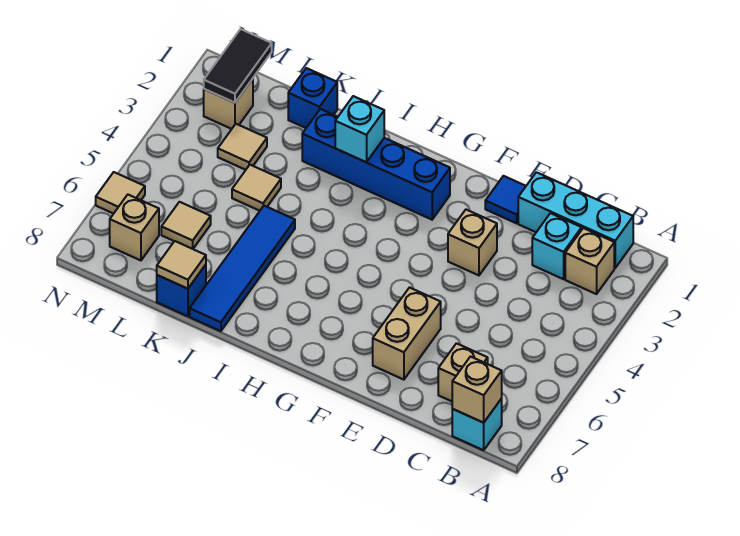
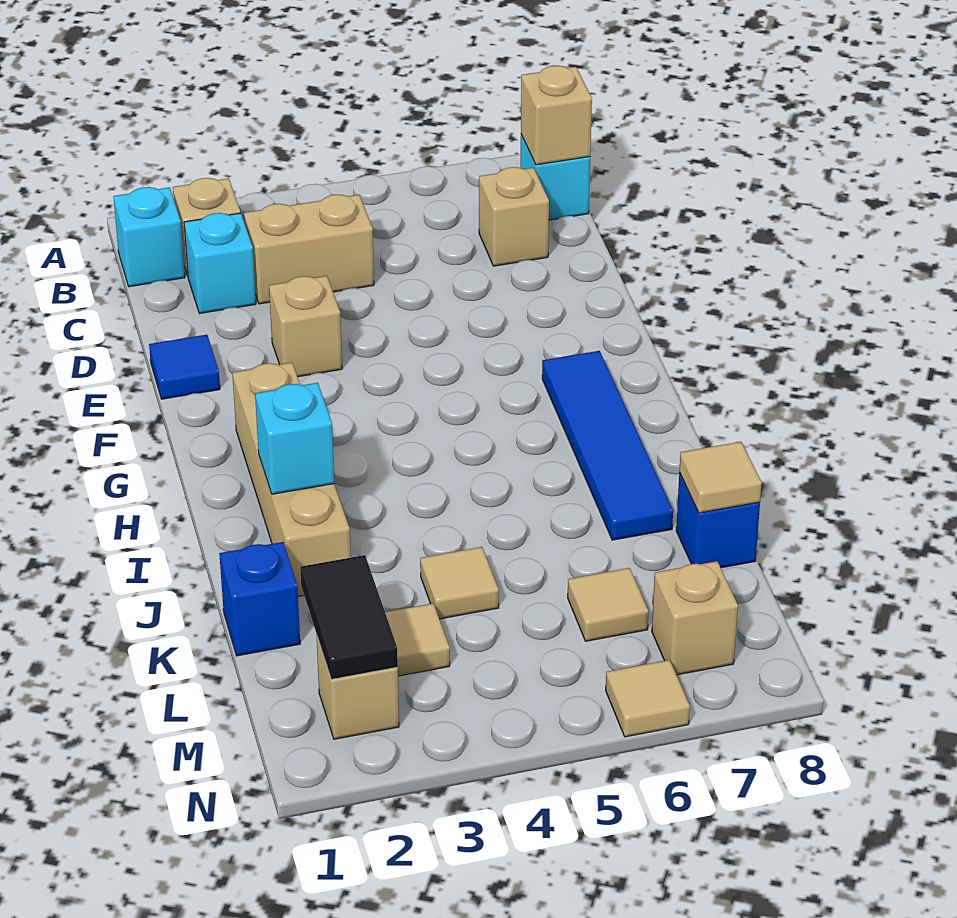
cyan 1x3 brick [518,172,633,268] -> cyan 1x1 brick [113,187,185,287]
tan 1x2 brick [373,288,441,380] -> tan 1x2 brick moved to [244,195,374,304]
blue 1x4 brick [302,109,450,220] -> tan 1x4 brick [232,363,351,596]
blue 1x4 tile [190,206,295,331] -> blue 1x4 tile turned to [542,351,673,540]
black 1x2 tile [204,29,272,103] -> black 1x2 tile turned to [300,555,398,679]

